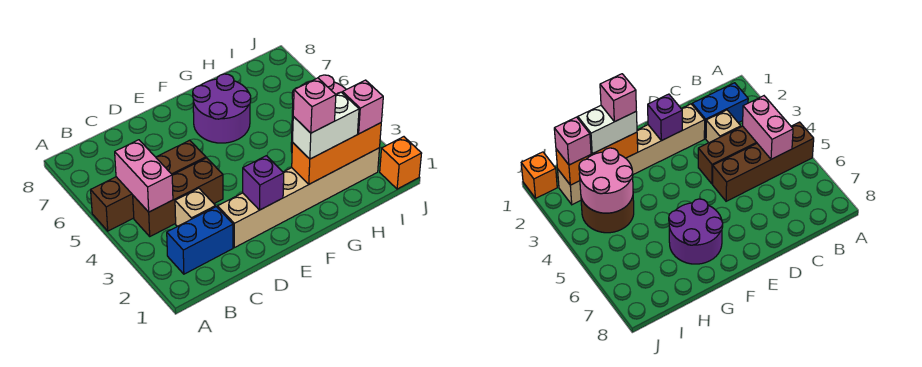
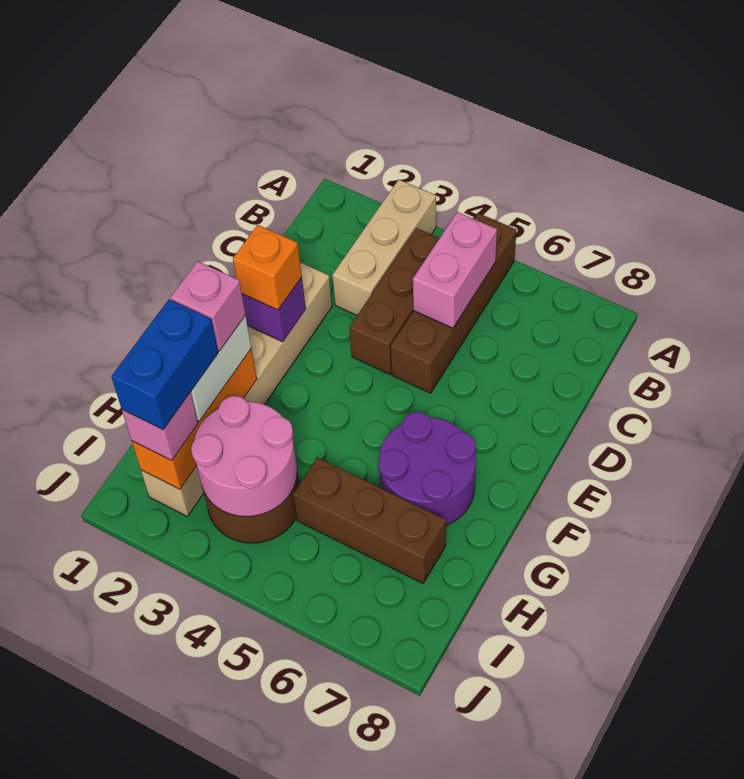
blue 1x2 brick [167,207,233,274] -> blue 1x2 brick moved to [111,299,218,430]
pink 1x2 brick [115,140,173,212] -> pink 1x2 brick turned to [413,212,497,328]
tan 1x1 brick [175,188,216,227] -> tan 1x3 brick [332,180,436,315]
none -> brown 1x3 brick [293,458,446,583]
orange 1x1 brick [380,137,422,189] -> orange 1x1 brick moved to [233,225,302,310]

